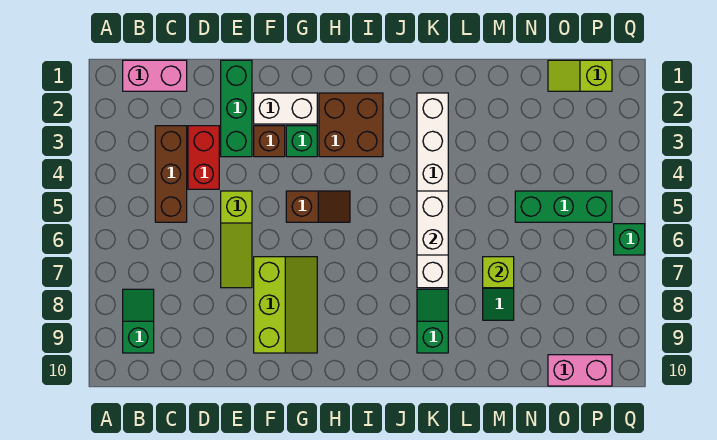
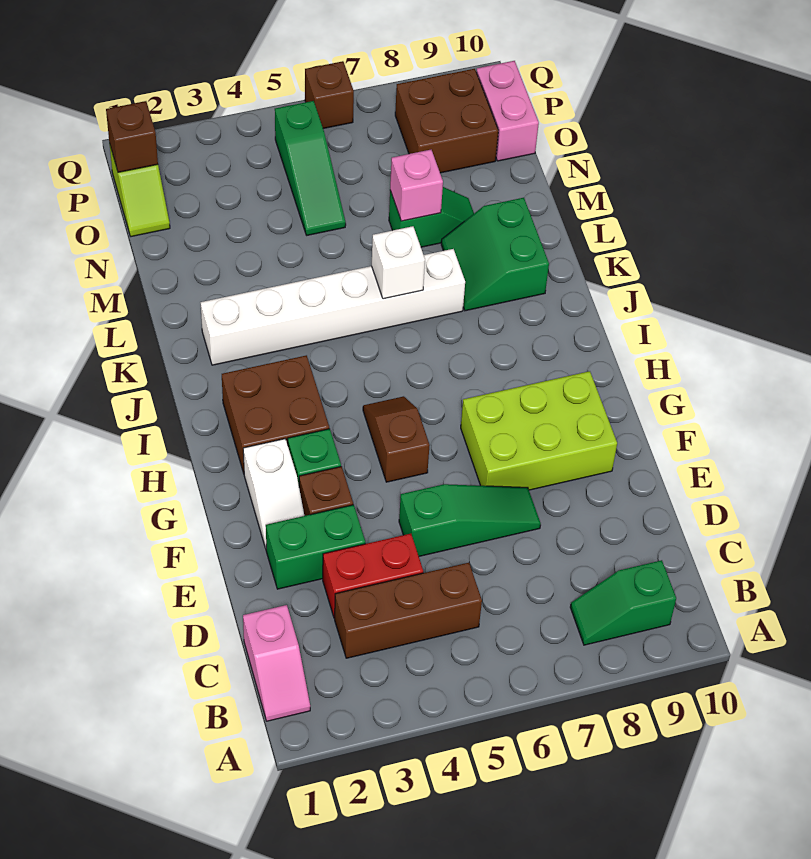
pink 1x2 brick [123,60,187,91] -> pink 1x2 slope [243,605,310,721]
green 1x3 brick [221,60,252,157] -> green 1x2 brick [266,505,365,589]
lime 1x3 slope [221,191,252,288] -> green 1x3 slope [399,484,541,556]
white 1x2 brick [254,93,317,124] -> white 1x2 slope [243,439,304,549]
lime 2x3 slope [254,257,317,353] -> lime 2x3 brick [461,371,617,490]
white 1x2 brick [417,191,448,255] -> white 1x1 brick [372,226,425,299]
green 1x2 slope [417,289,448,353] -> green 2x2 slope [441,198,549,311]
lime 1x1 brick [483,257,514,288] -> pink 1x1 brick [390,150,443,221]
green 1x3 brick [515,191,612,222] -> green 1x3 slope [275,101,346,235]
none -> brown 2x2 brick [395,69,498,173]
none -> brown 1x1 brick [106,101,158,172]
green 1x1 brick [614,224,645,255] -> brown 1x1 brick [305,61,354,129]

